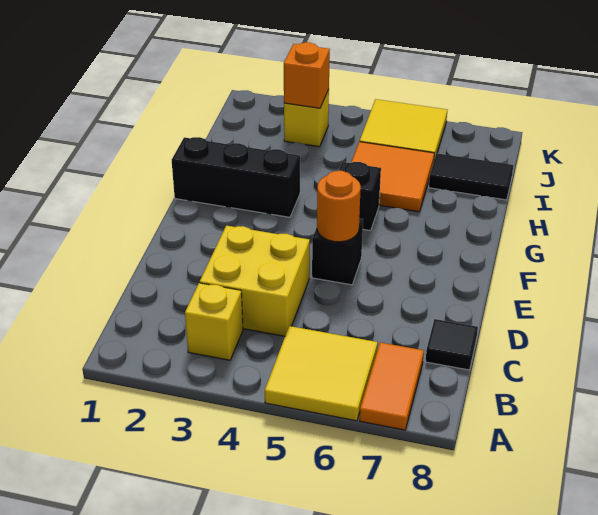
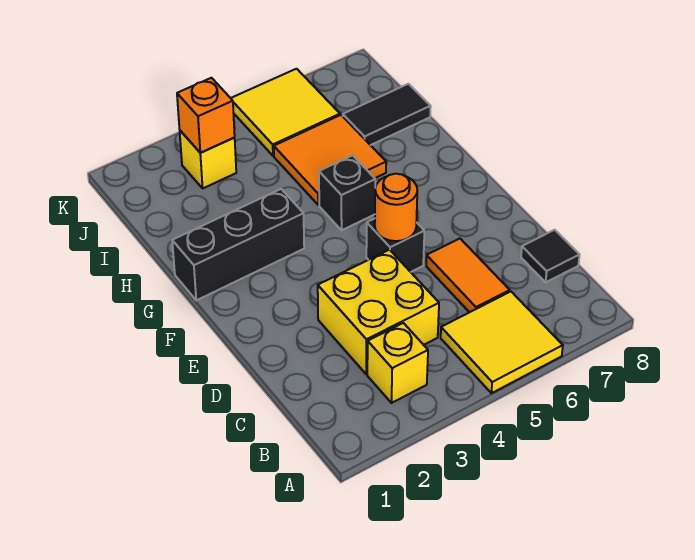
orange 1x2 tile [359,342,424,430] -> orange 1x2 tile moved to [426,239,510,312]

